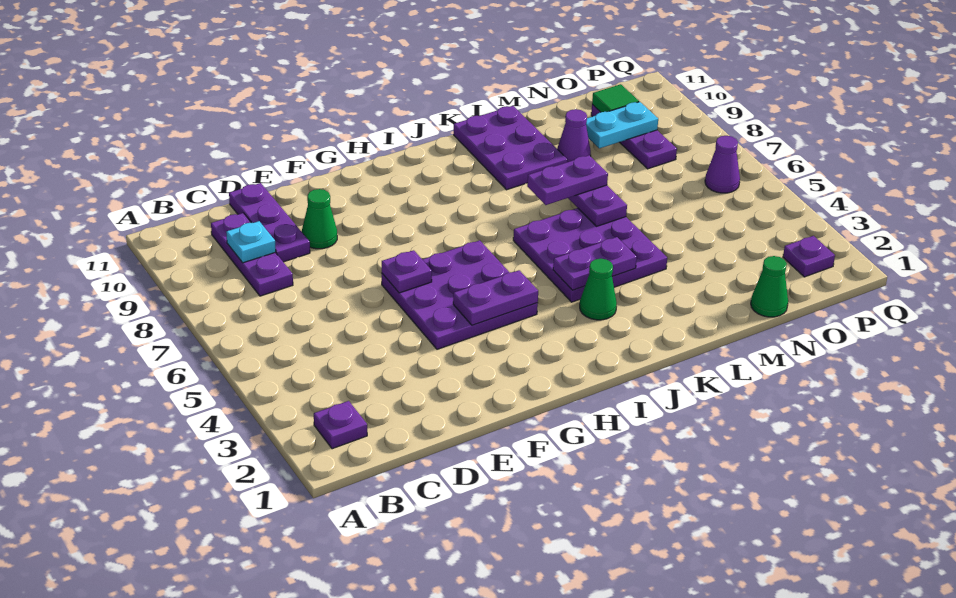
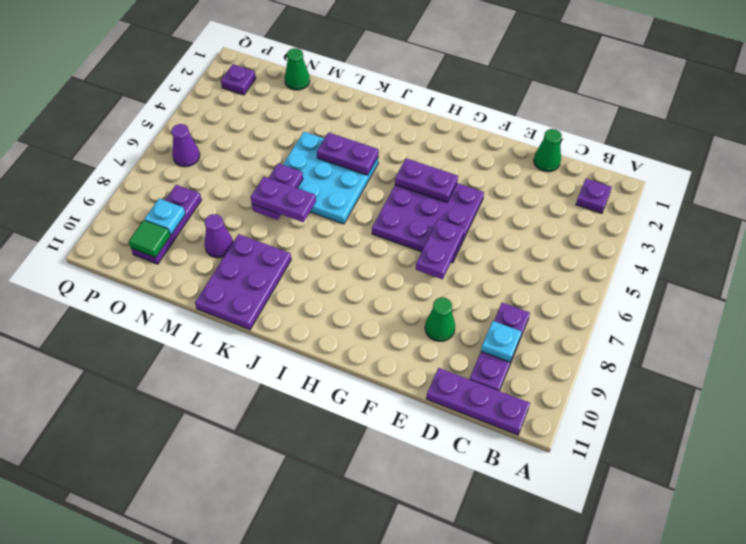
purple 1x3 plate [229,183,310,262] -> purple 1x3 plate turned to [426,368,530,435]
purple 1x1 plate [382,250,432,293] -> purple 1x2 plate [416,219,465,279]
green 1x1 cone [580,259,617,320] -> green 1x1 cone moved to [534,129,562,172]
purple 3x3 plate [513,208,667,302] -> cyan 3x3 plate [283,132,378,224]
cyan 1x2 plate [586,102,658,148] -> cyan 1x1 plate [144,199,185,235]

